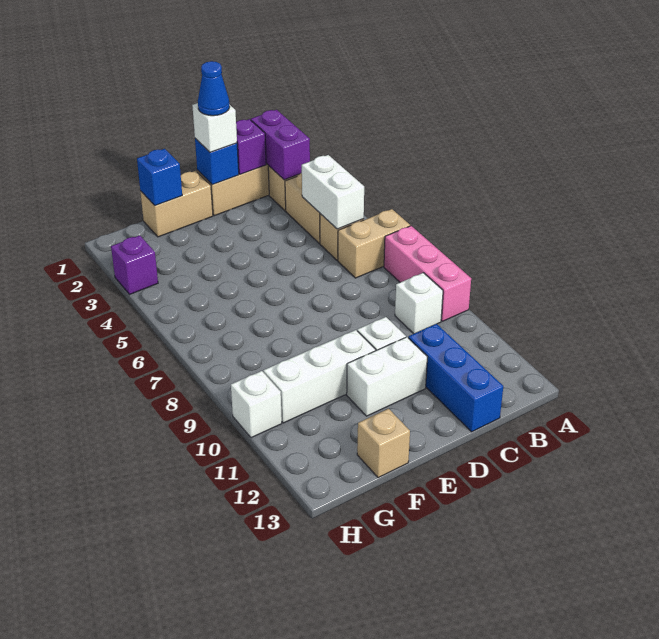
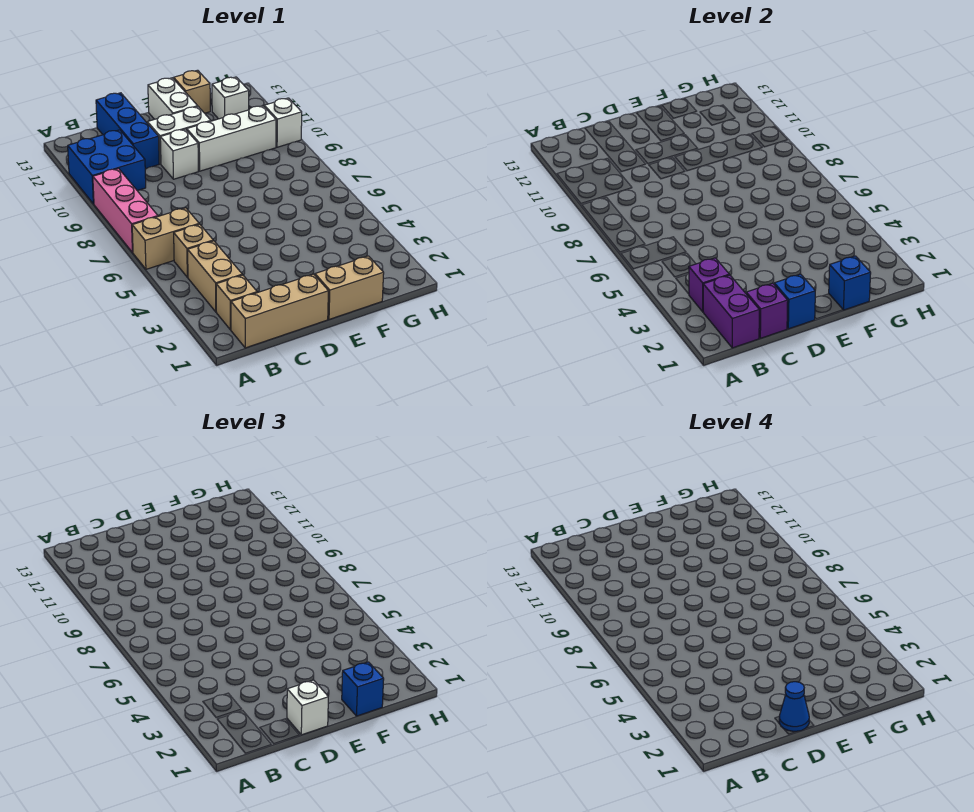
none -> blue 2x2 brick [68,130,146,204]
white 1x2 brick [302,155,364,229] -> white 1x2 brick moved to [148,78,198,119]
white 1x1 brick [395,273,443,334] -> white 1x1 brick moved to [212,77,249,119]
none -> blue 1x1 brick [342,662,384,716]
purple 1x1 brick [111,235,158,294] -> purple 1x1 brick moved to [689,258,729,312]

